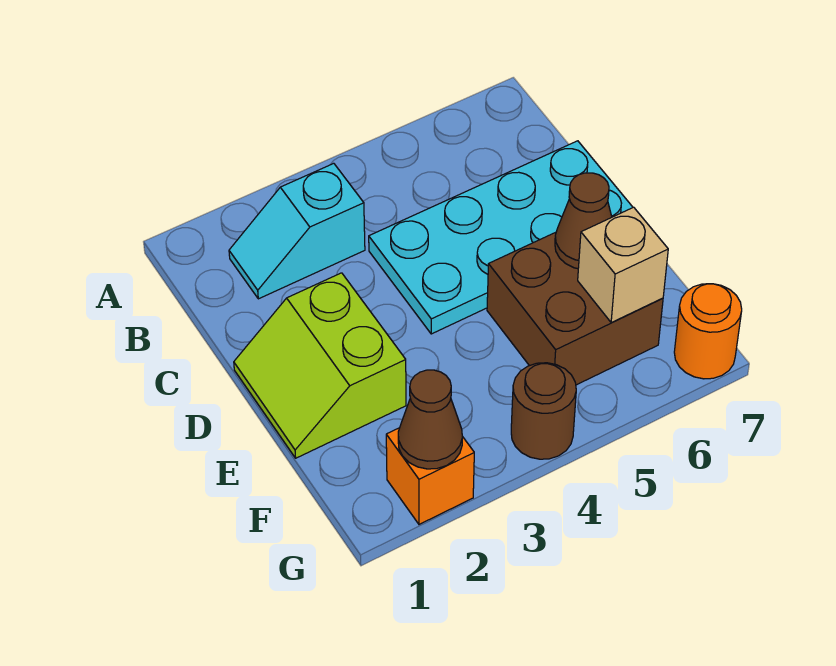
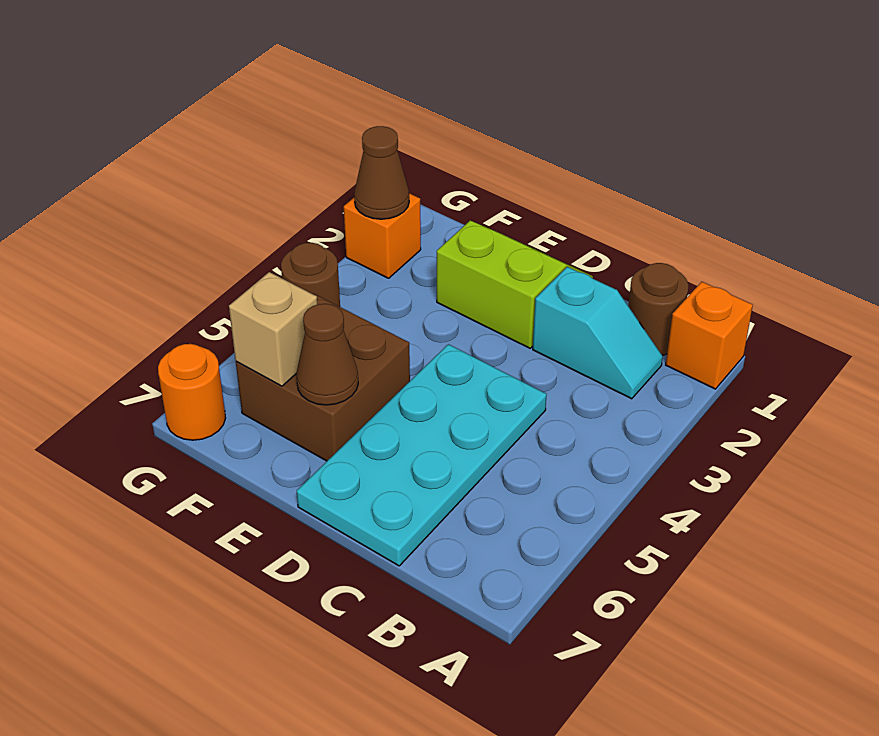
none -> orange 1x1 brick [666,282,753,389]
none -> brown 1x1 round brick [628,263,688,355]
cyan 1x2 slope [229,163,365,299] -> cyan 1x2 slope turned to [533,267,663,399]

